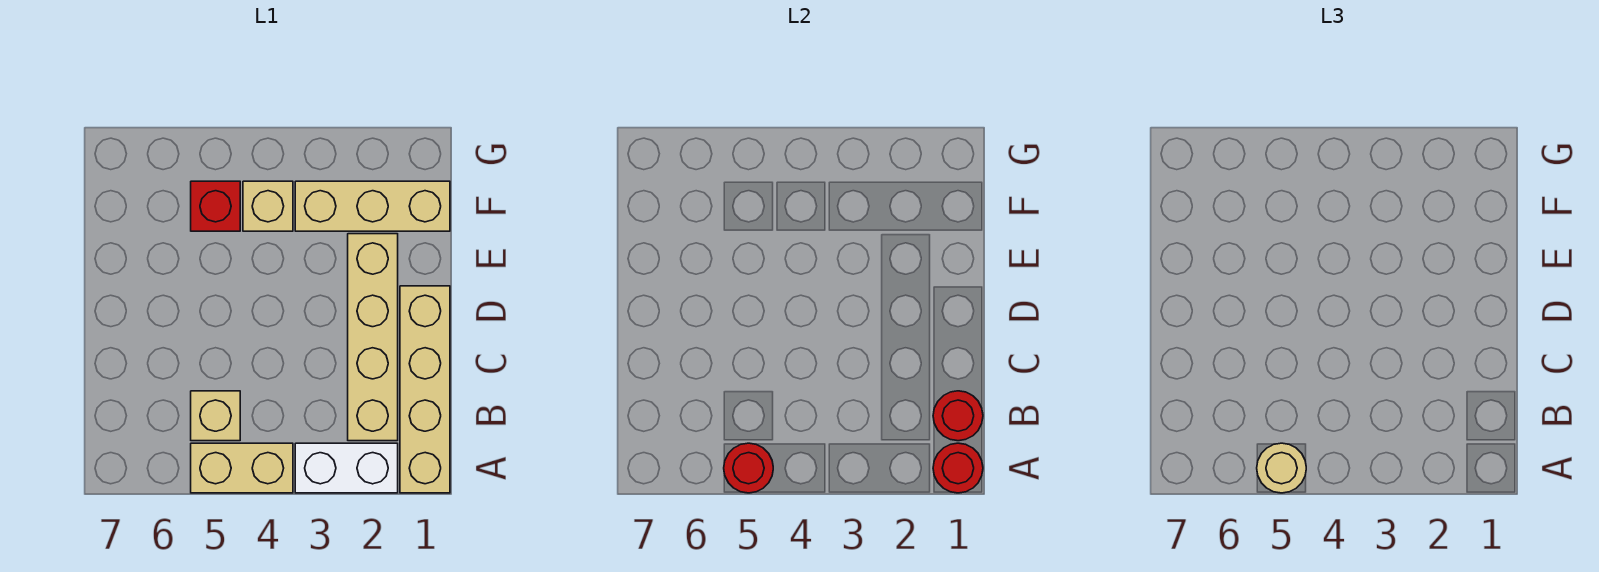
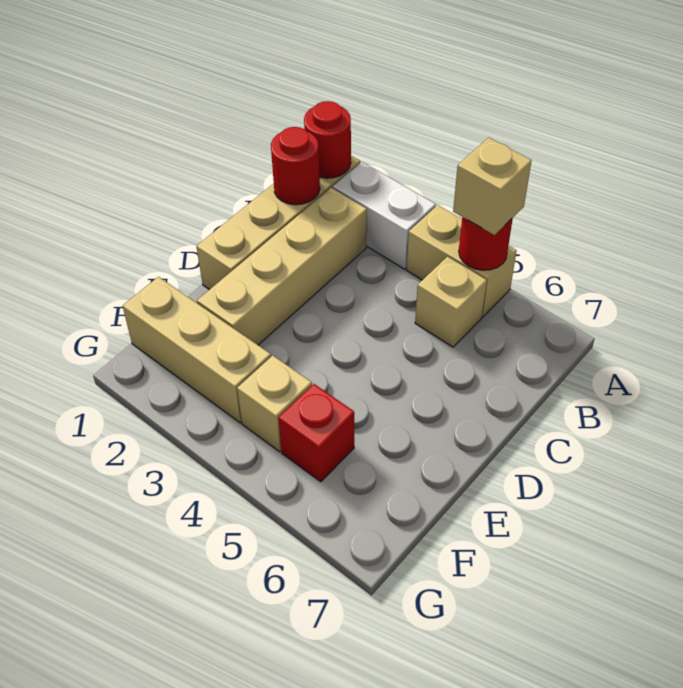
tan 1x1 round brick [1257,443,1306,493] -> tan 1x1 brick [453,138,532,235]

